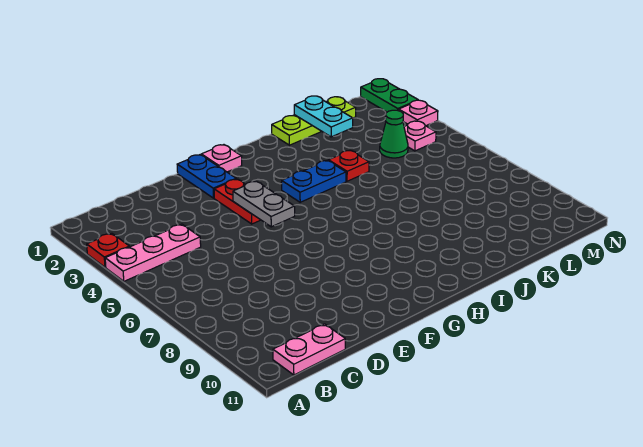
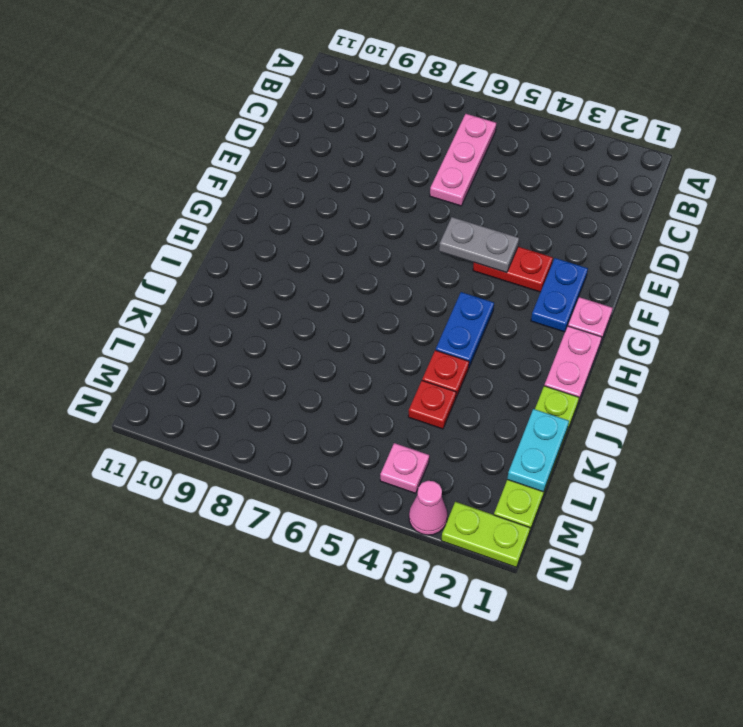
red 1x1 plate [87,233,129,267] -> red 1x1 plate moved to [408,381,456,429]
pink 1x3 plate [105,224,201,281] -> pink 1x3 plate moved to [430,114,496,206]
pink 1x2 plate [273,324,345,375] -> pink 1x2 plate moved to [544,326,602,402]
blue 1x2 plate [177,155,236,198] -> blue 1x2 plate turned to [531,258,588,332]
lime 1x3 plate [272,97,356,145] -> lime 1x4 plate [494,386,579,533]
cyan 1x2 plate [294,96,353,137] -> cyan 1x2 plate turned to [507,409,569,492]
green 1x1 cone [380,110,408,158] -> none
green 1x2 plate [361,79,418,112] -> lime 1x2 plate [441,502,530,567]
pink 1x1 plate [399,100,438,126] -> pink 1x1 cone [409,481,448,535]

